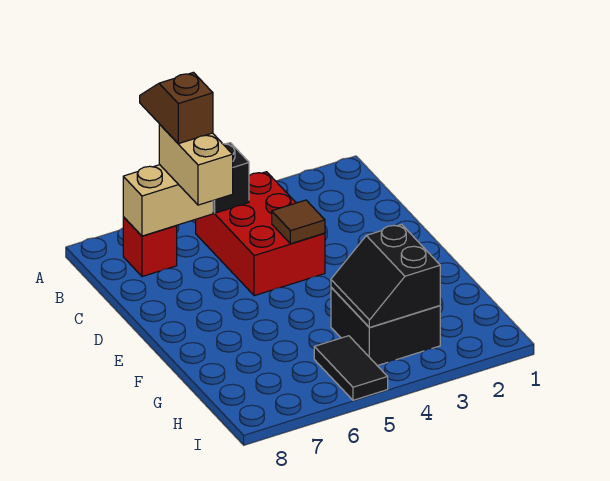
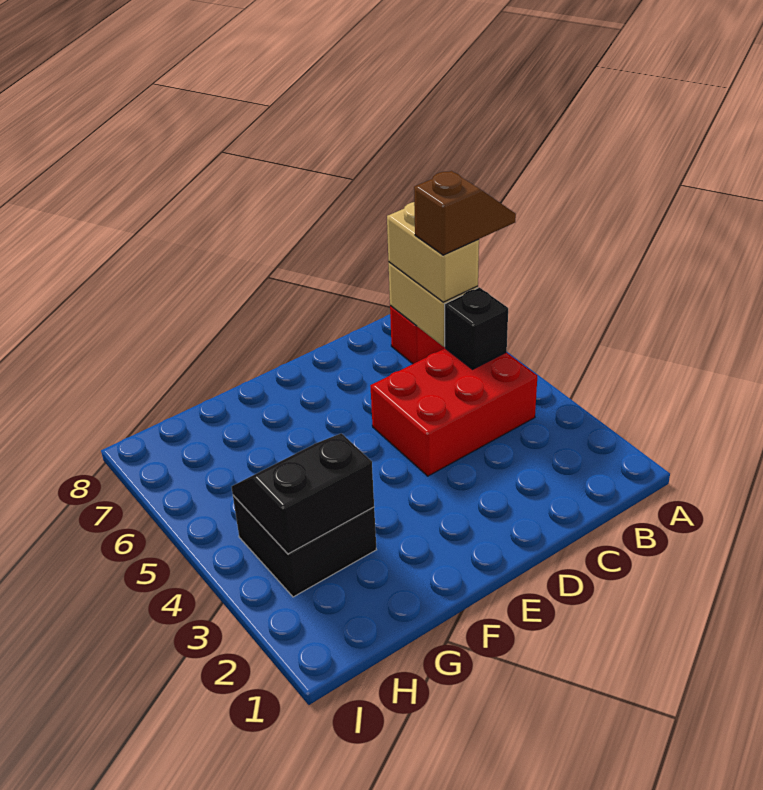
tan 1x2 brick [159,125,233,205] -> tan 1x2 brick turned to [387,202,479,302]
brown 1x1 tile [272,200,325,244] -> none
black 1x2 tile [314,336,388,400] -> none

